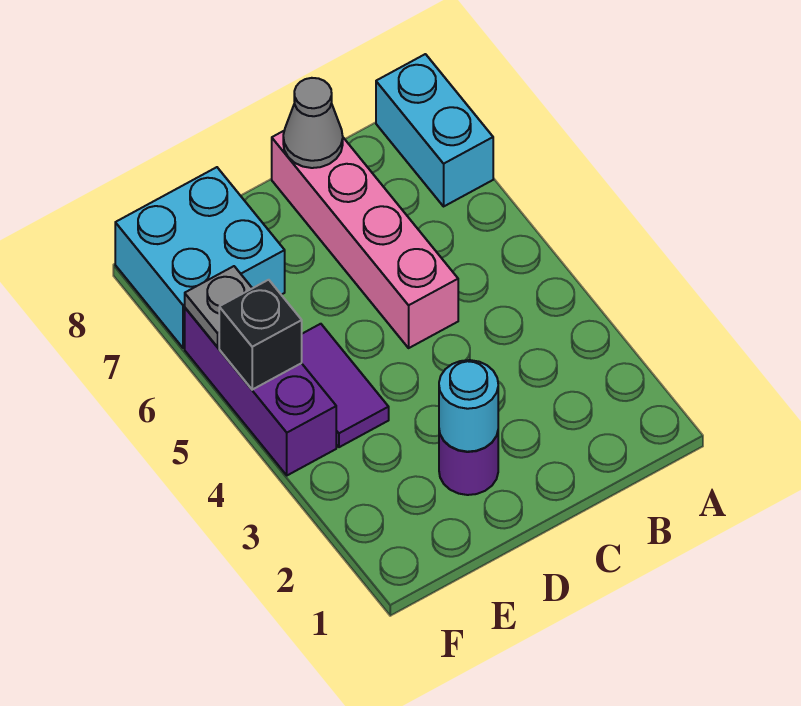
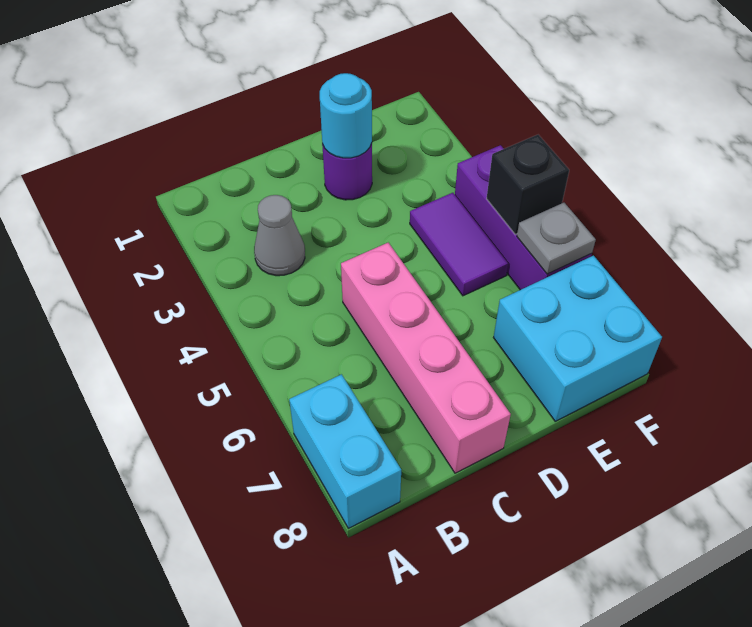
grey 1x1 cone [283,78,343,168] -> grey 1x1 cone moved to [254,195,305,276]

